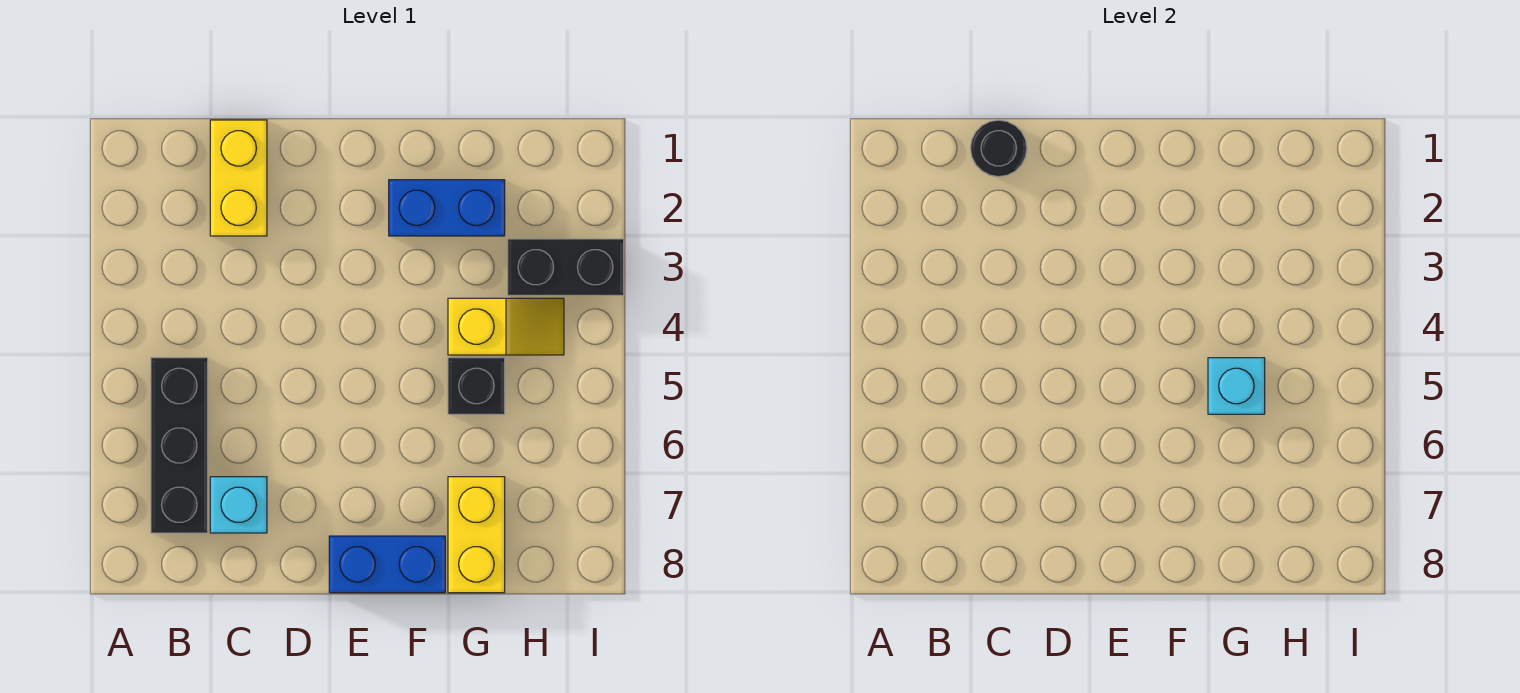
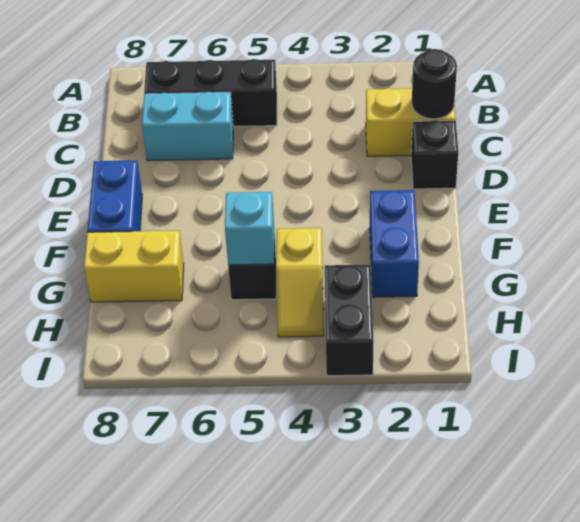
cyan 1x1 brick [210,477,267,533] -> cyan 1x2 brick [142,92,233,161]
none -> black 1x1 brick [411,120,458,189]

